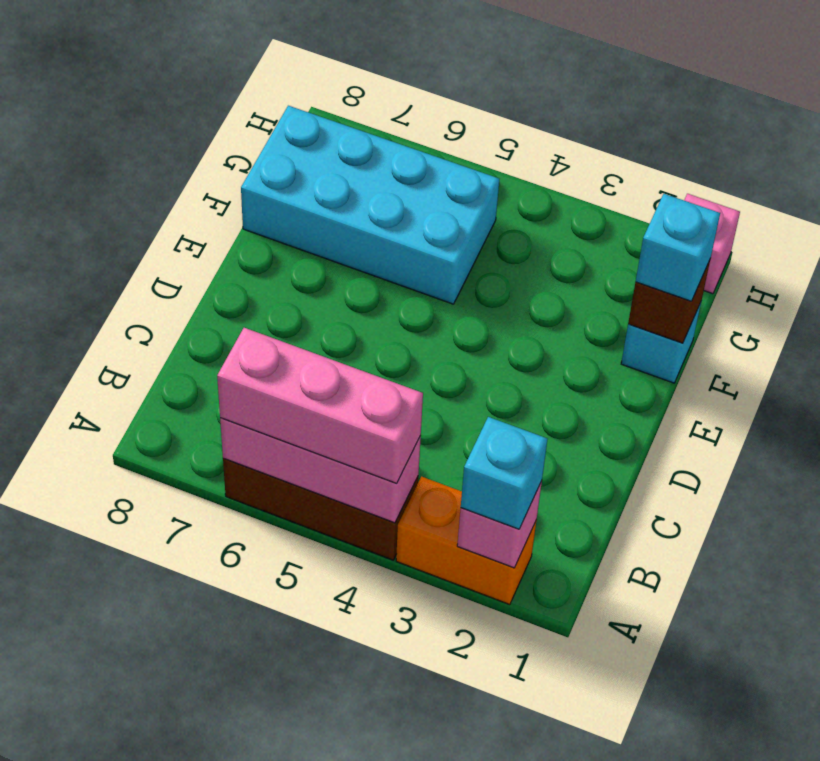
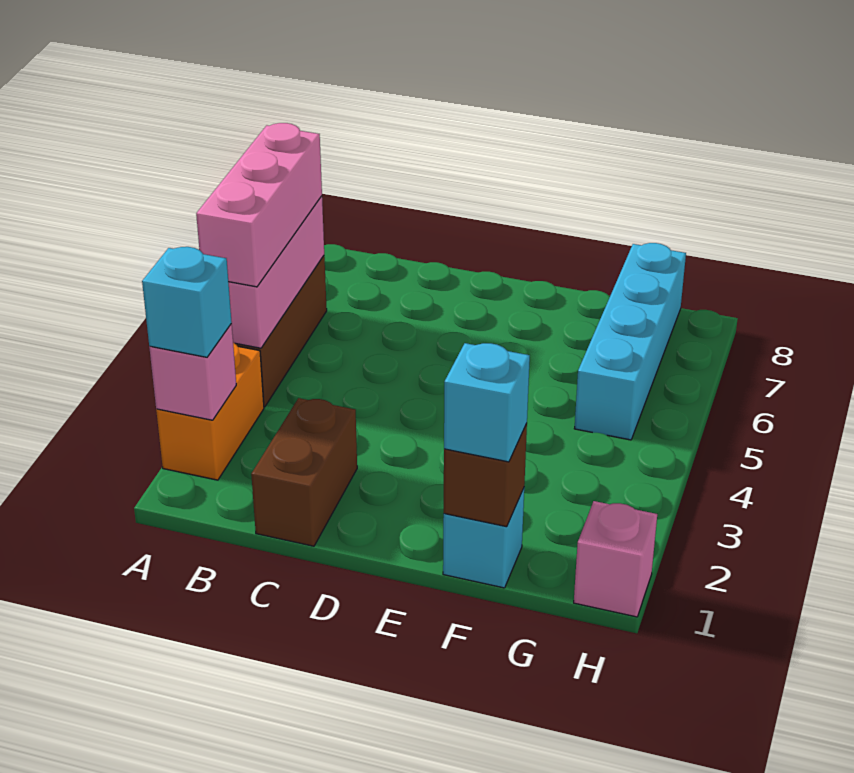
none -> brown 1x2 brick [251,398,357,546]
cyan 2x4 brick [241,106,499,304] -> cyan 1x4 brick [574,243,686,440]

